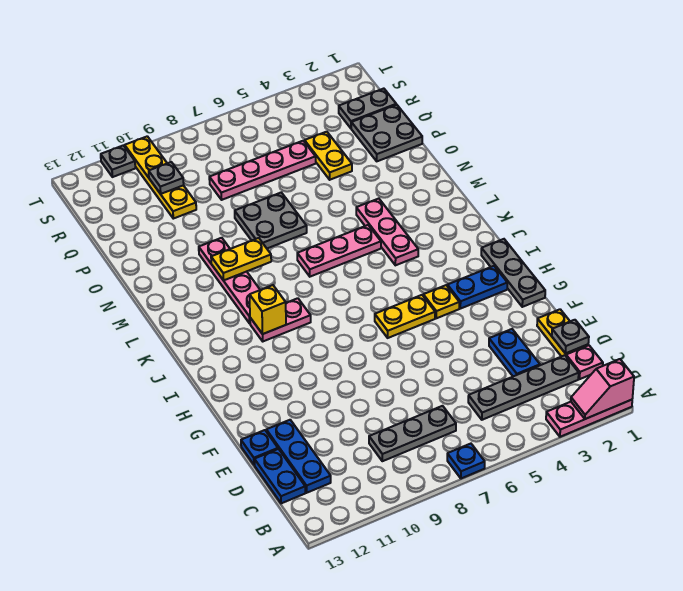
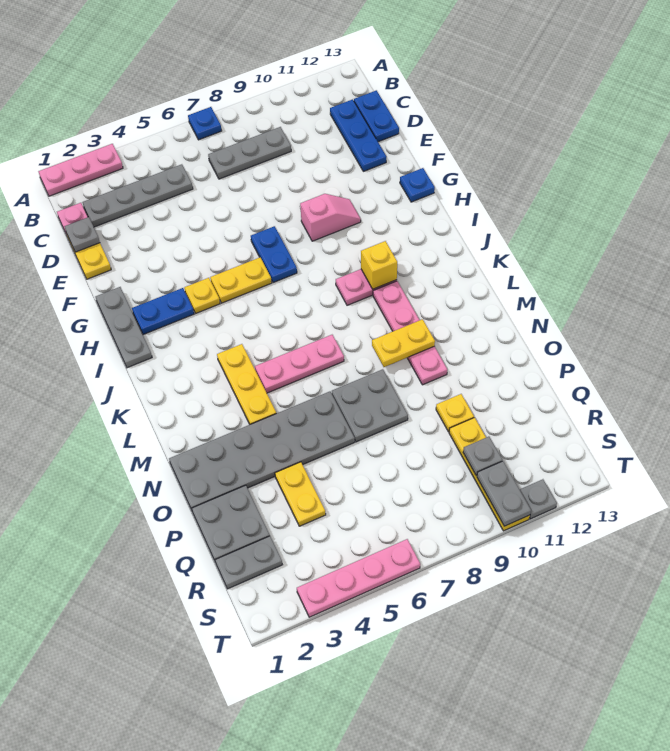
pink 1x2 slope [571,359,634,419] -> pink 1x2 slope moved to [300,194,361,241]
blue 1x2 plate [489,329,540,376] -> blue 1x2 plate moved to [251,226,297,283]
blue 1x1 plate [241,430,278,465] -> blue 1x1 plate moved to [400,168,435,202]
pink 1x3 plate [356,199,418,265] -> yellow 1x3 plate [217,344,276,424]
none -> grey 2x6 plate [169,392,355,510]
none -> yellow 1x1 plate [436,394,474,432]
pink 1x4 plate [209,141,316,200] -> pink 1x4 plate moved to [297,539,420,617]
none -> grey 1x2 plate [477,461,531,526]

